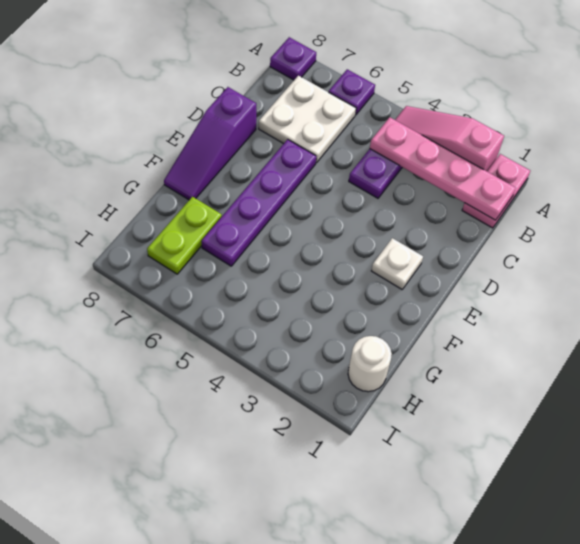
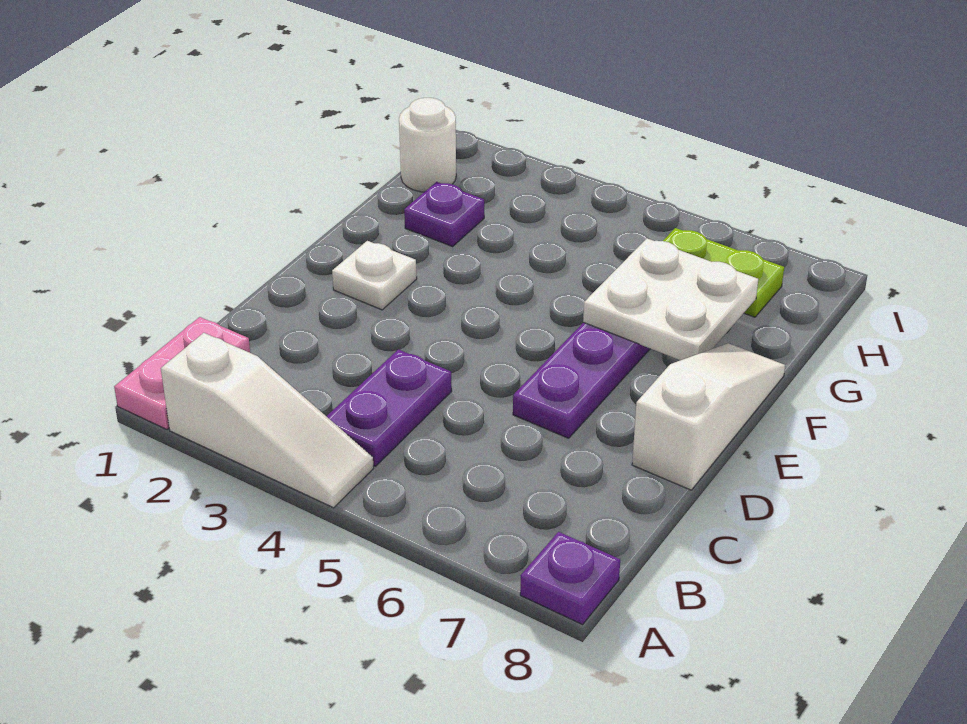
pink 1x3 slope [395,106,504,171] -> white 1x3 slope [161,333,374,508]
purple 1x1 plate [329,69,375,115] -> purple 1x1 plate moved to [404,182,484,246]
pink 1x4 plate [370,117,516,220] -> none
white 2x2 plate [259,76,356,163] -> white 2x2 plate moved to [583,238,758,360]
purple 1x3 slope [164,87,256,200] -> white 1x3 slope [632,343,785,490]
lime 1x2 plate [147,197,222,274] -> lime 1x2 plate turned to [663,228,784,317]

